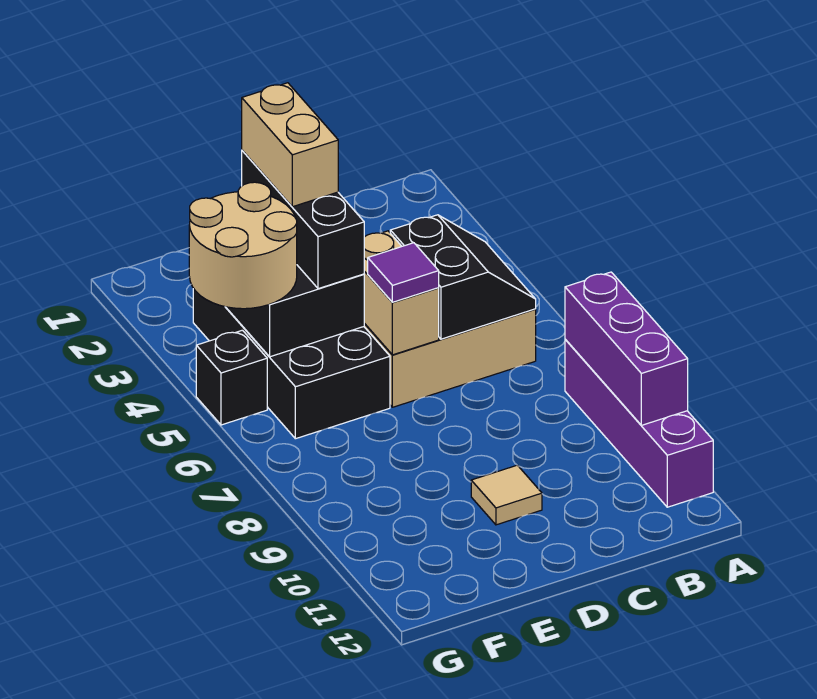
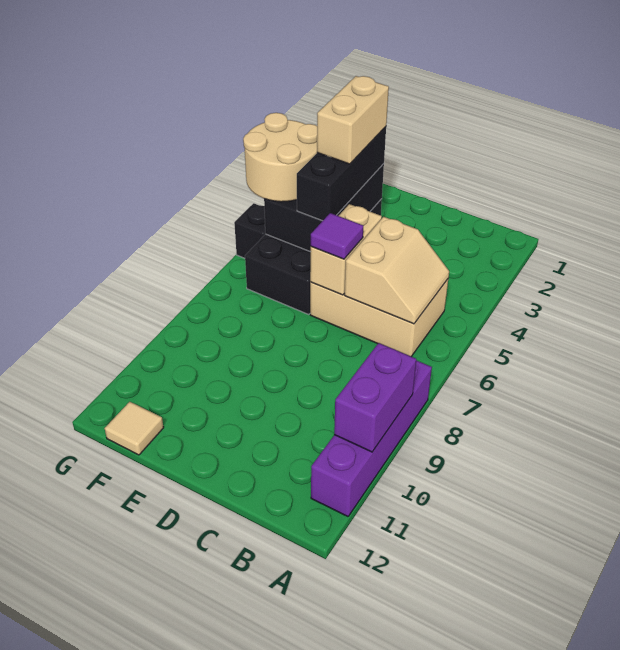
purple 1x3 brick [565,272,688,425] -> purple 1x2 brick [334,343,416,452]
black 2x2 slope [390,215,536,339] -> tan 2x2 slope [345,217,449,324]
tan 1x1 tile [471,465,542,525] -> tan 1x1 tile moved to [105,402,164,455]

